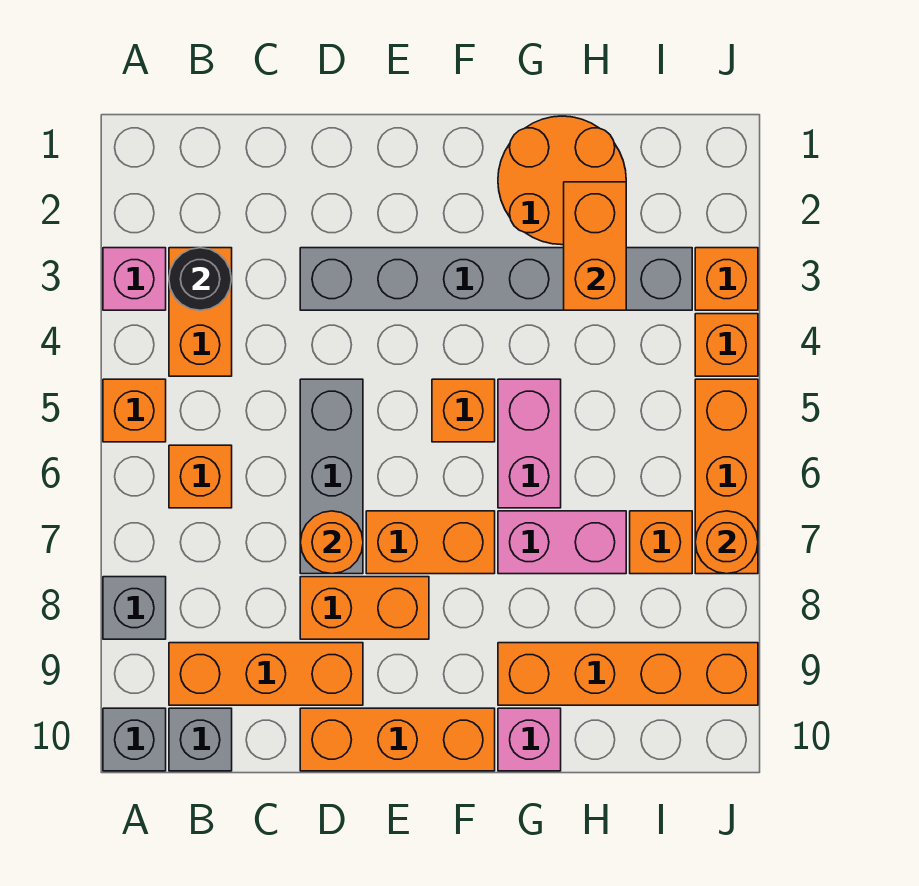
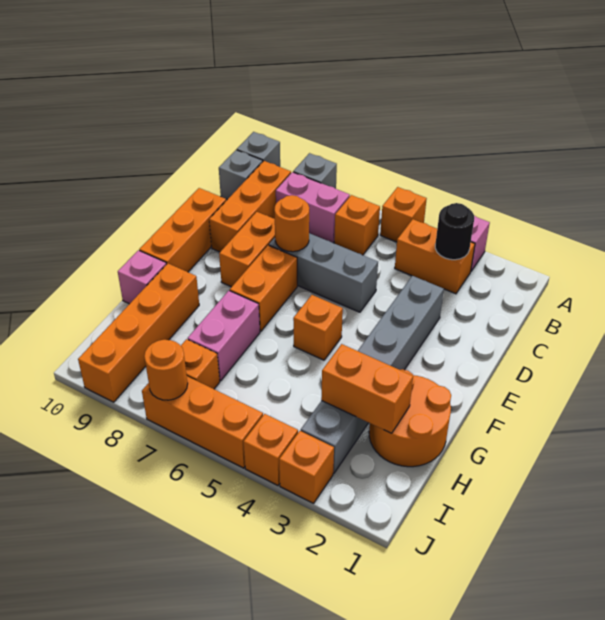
pink 1x2 brick [498,379,561,508] -> pink 1x2 brick moved to [276,172,350,243]

